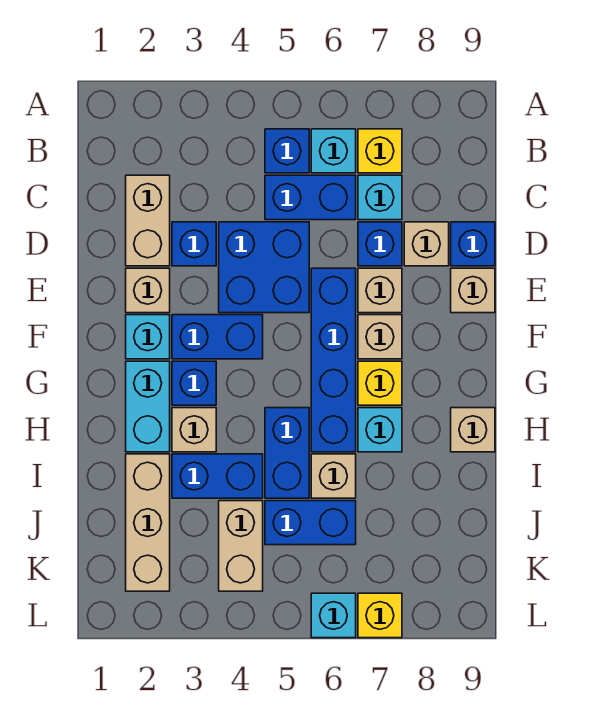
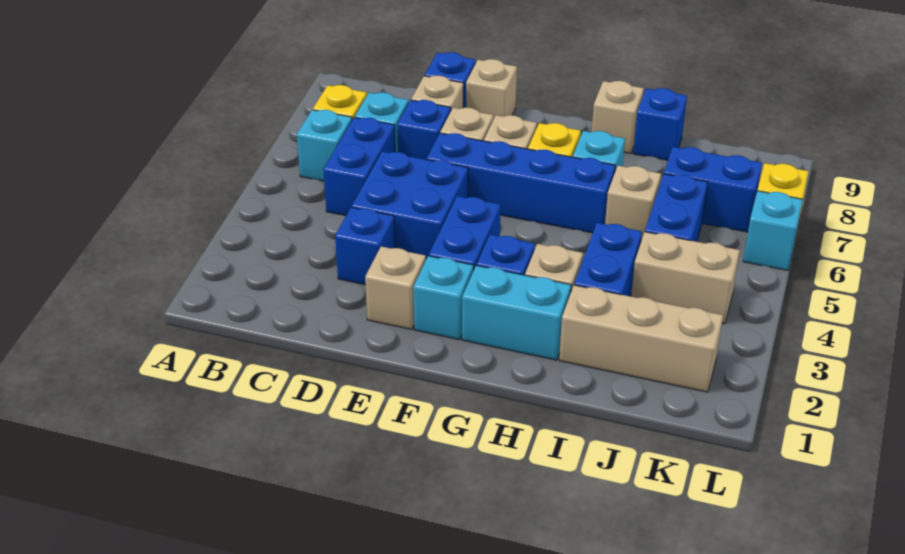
blue 1x1 brick [265,129,309,173] -> blue 1x1 brick moved to [633,88,687,160]
tan 1x2 brick [126,175,170,266] -> none
blue 1x2 brick [265,408,309,498] -> blue 1x2 brick moved to [664,147,762,232]

